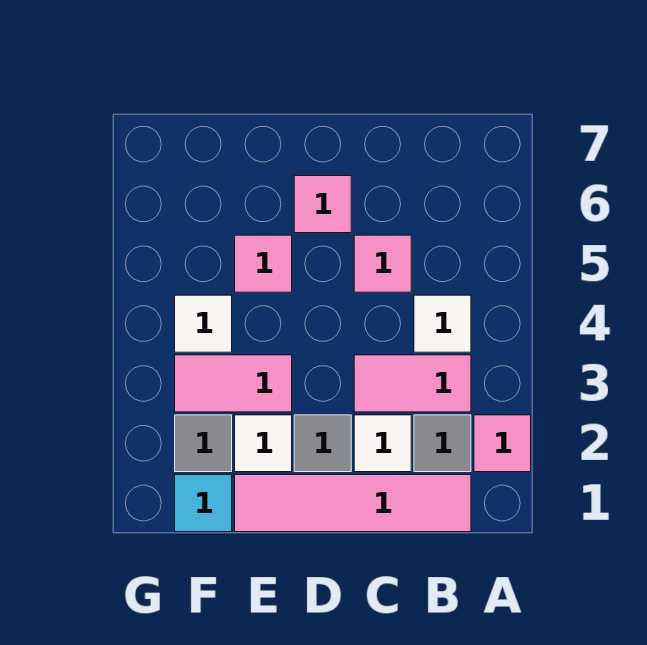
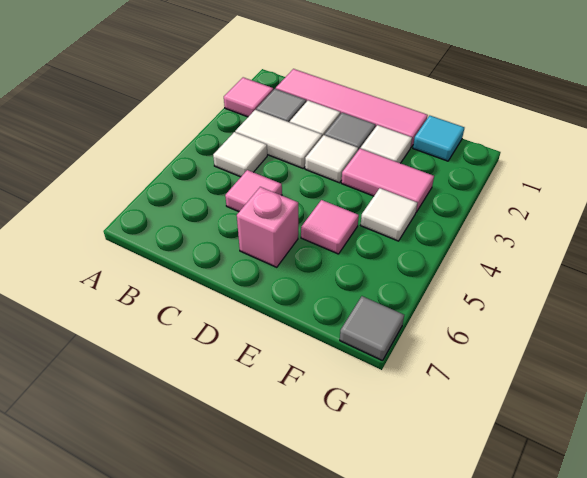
pink 1x2 tile [354,355,471,412] -> white 1x2 tile [235,110,322,168]
none -> white 1x1 tile [305,135,358,183]
pink 1x1 tile [294,176,351,233] -> pink 1x1 brick [237,187,298,267]
grey 1x1 tile [175,415,232,472] -> grey 1x1 tile moved to [340,296,404,361]

